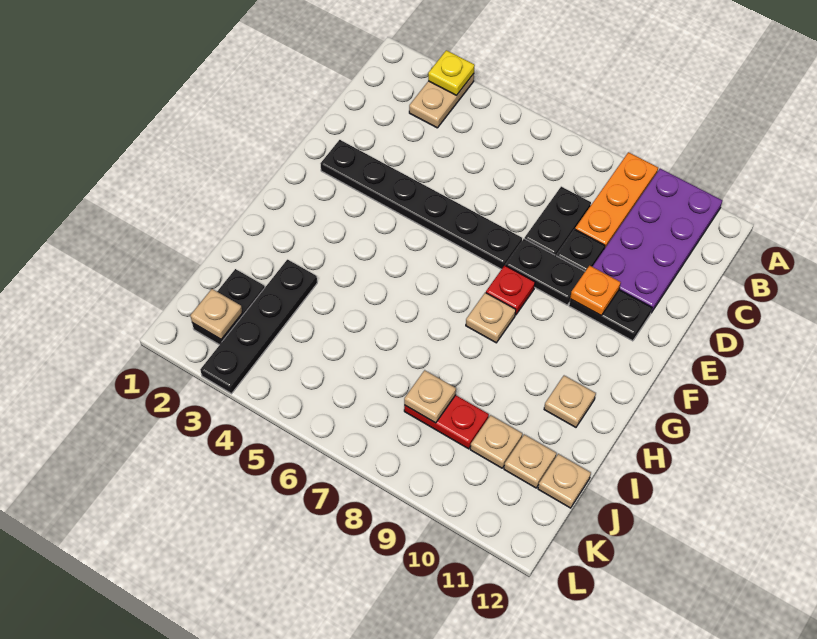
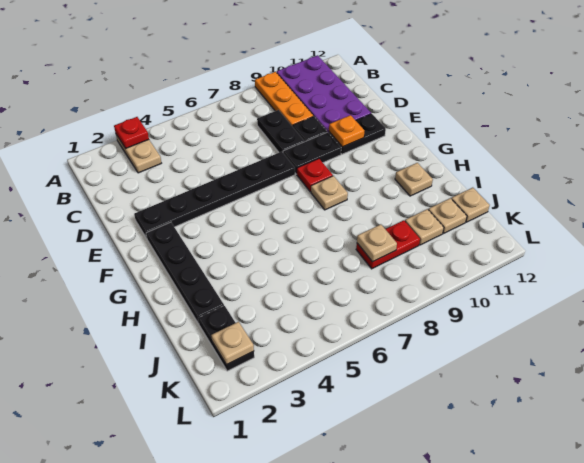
yellow 1x1 plate [428,50,475,96] -> red 1x1 plate [114,117,149,148]
black 1x4 plate [200,260,317,394] -> black 1x4 plate moved to [146,222,224,323]

